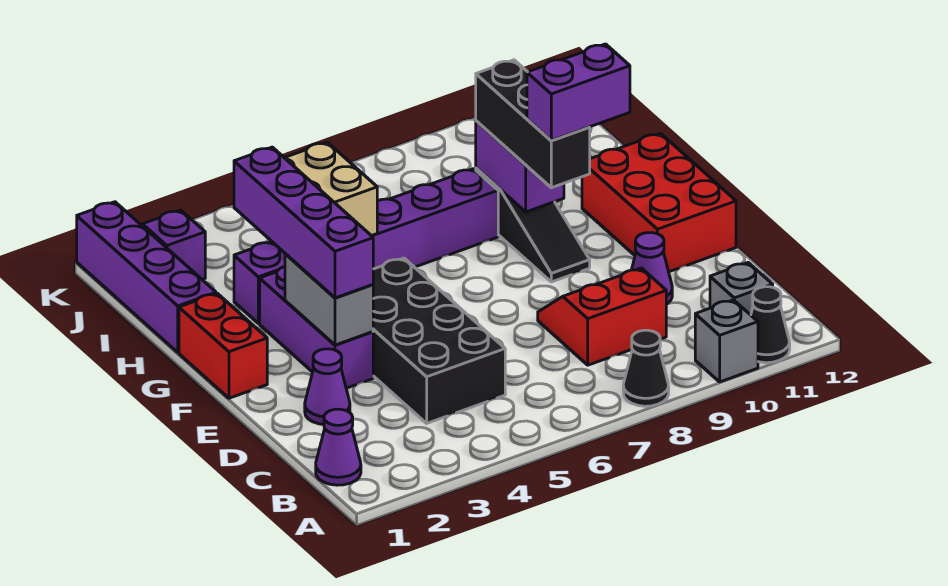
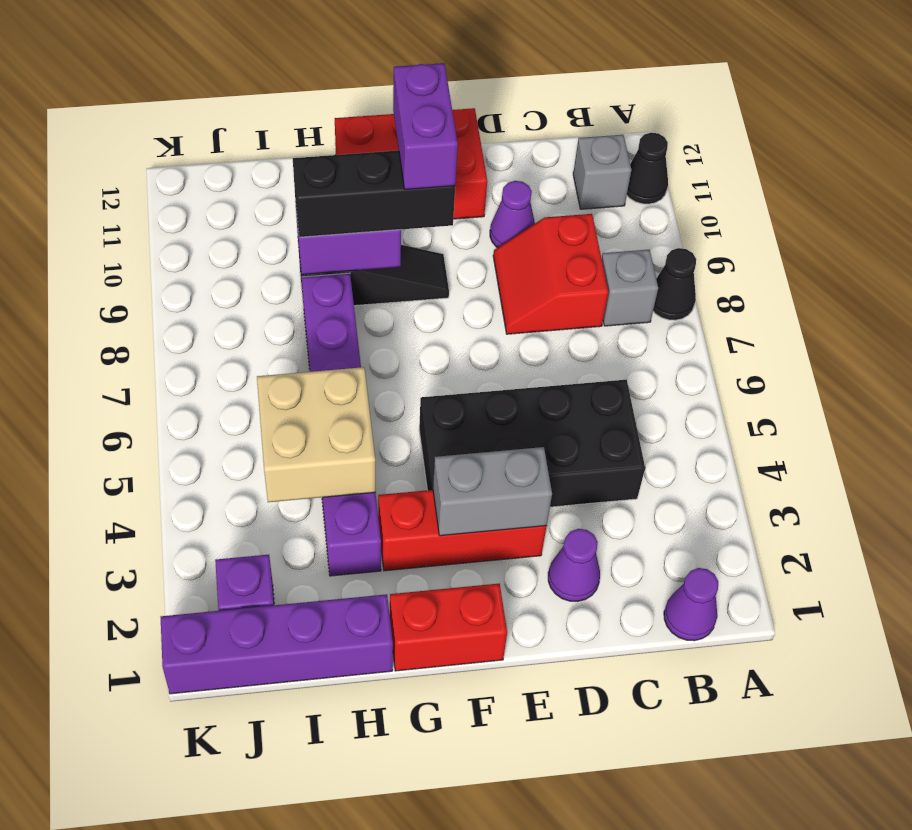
grey 1x1 brick [695,300,758,382] -> grey 1x1 brick moved to [602,250,658,326]
purple 1x3 brick [260,267,373,388] -> red 1x3 brick [378,490,547,571]
purple 1x4 brick [234,147,373,298] -> none

